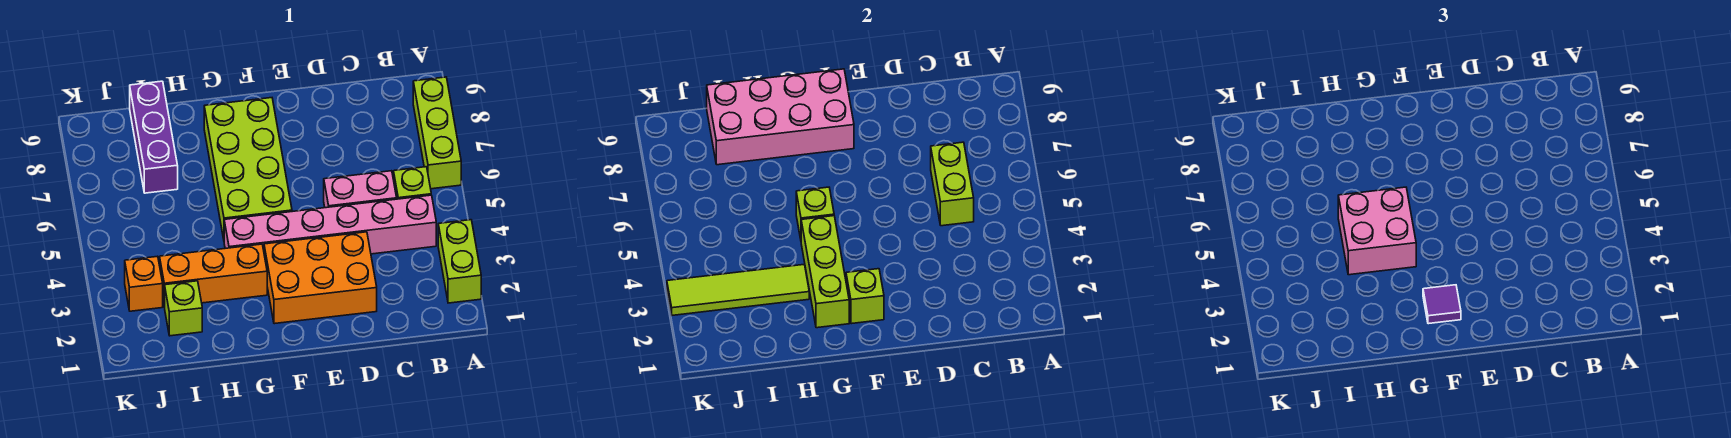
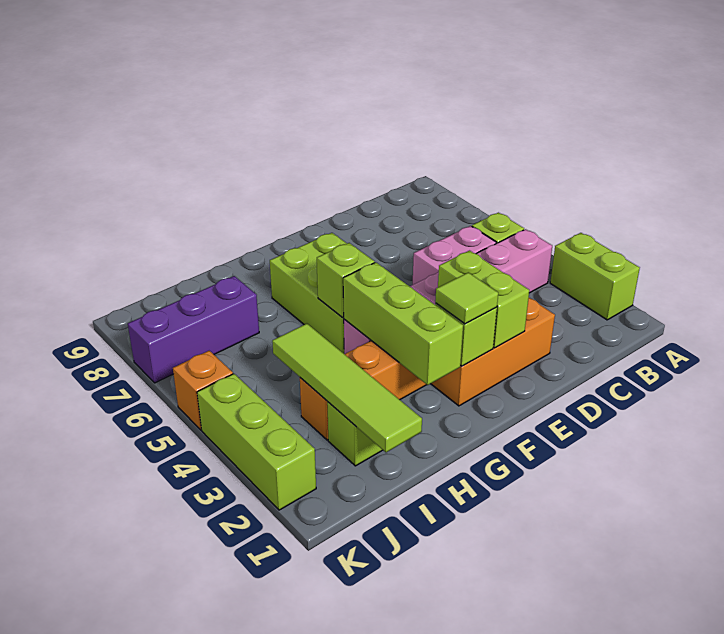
lime 1x3 brick [413,77,461,189] -> lime 1x3 brick moved to [197,374,316,510]
lime 1x2 brick [931,142,974,226] -> lime 1x2 brick moved to [438,251,529,348]
purple 1x1 tile [1423,285,1461,324] -> lime 1x1 tile [435,272,498,324]
lime 2x4 brick [204,98,292,239] -> lime 2x3 brick [270,233,347,354]
pink 2x4 brick [707,69,854,165] -> none
pink 2x2 brick [1338,187,1416,275] -> none
lime 1x4 tile [667,265,809,315] -> lime 1x4 tile turned to [272,324,422,452]
purple 1x3 brick [130,81,178,193] -> purple 1x3 brick turned to [128,276,259,383]
orange 1x1 brick [125,256,163,311] -> orange 1x1 brick moved to [173,351,233,430]

